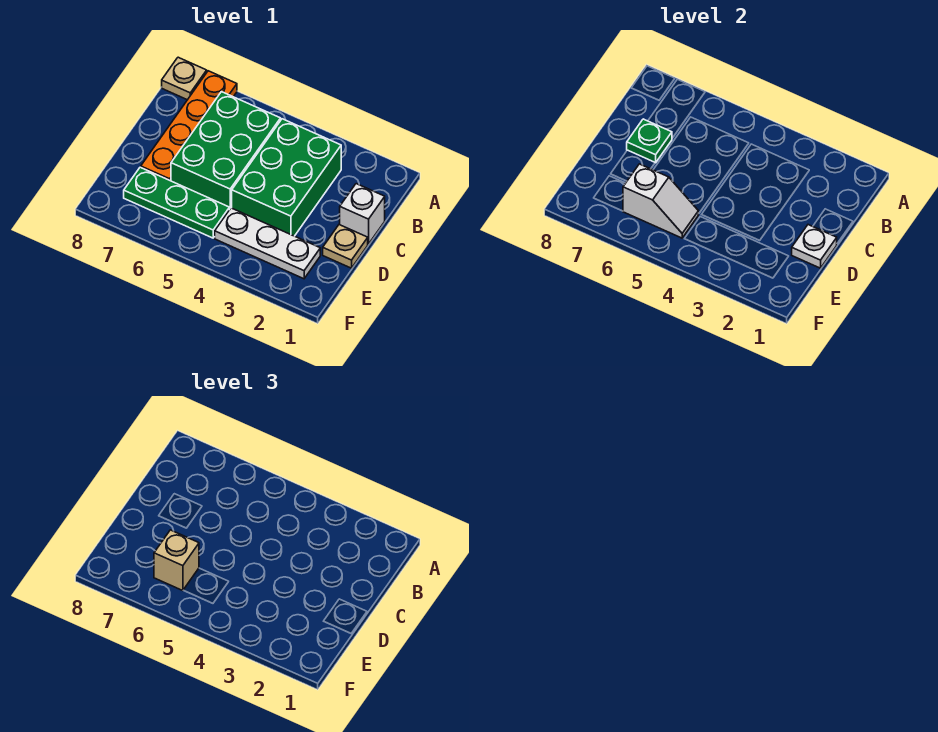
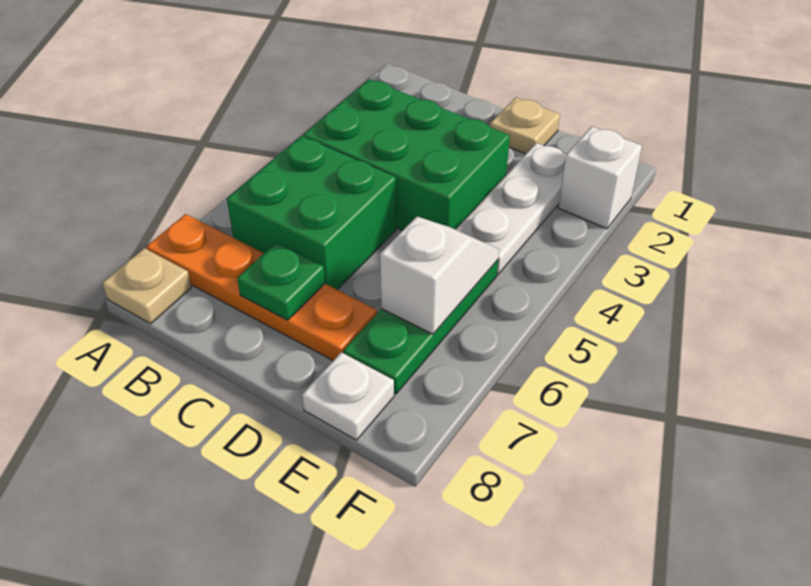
green 2x3 brick [171,92,281,210] -> green 2x2 brick [227,136,396,290]
white 1x1 brick [340,184,385,244] -> white 1x1 brick moved to [558,126,642,229]
white 1x1 plate [792,225,837,268] -> white 1x1 plate moved to [302,352,394,440]
tan 1x1 brick [154,530,199,591] -> none

